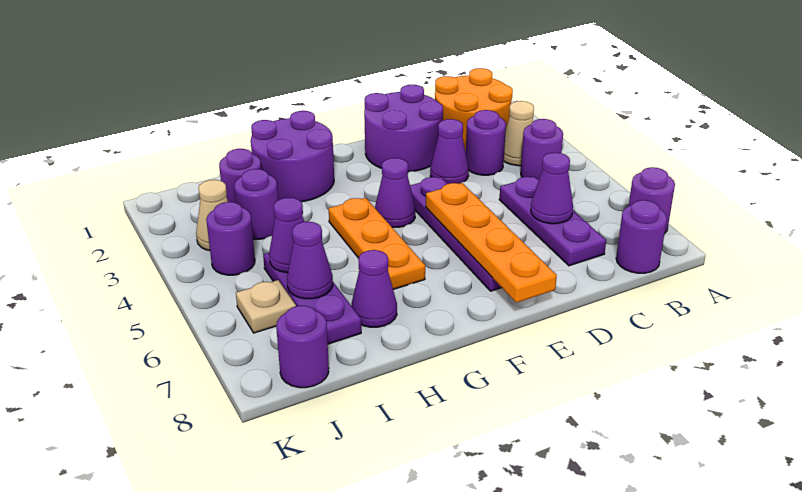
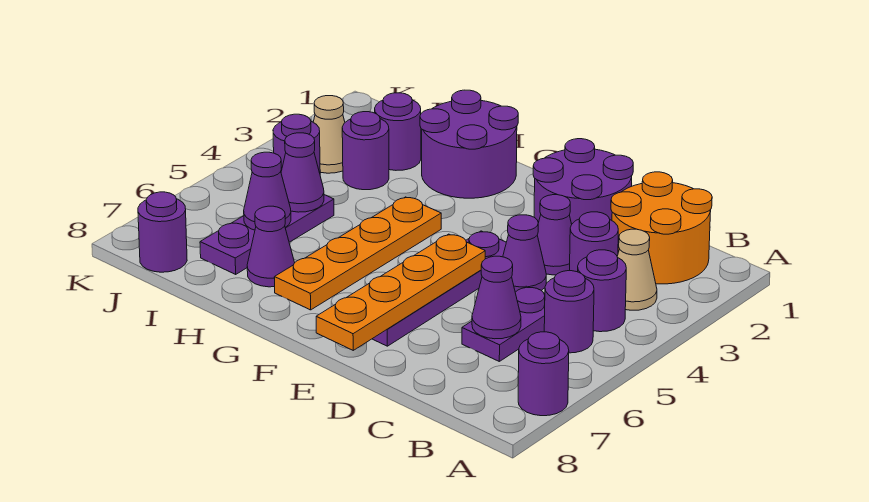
purple 1x1 round brick [616,200,667,273] -> purple 1x1 round brick moved to [544,271,594,353]
purple 1x3 plate [499,177,606,266] -> purple 1x2 plate [462,286,545,361]
purple 1x1 cone [375,158,415,227] -> purple 1x1 cone moved to [503,215,546,292]
orange 1x3 plate [329,198,425,289] -> orange 1x4 plate [274,197,441,310]
tan 1x1 plate [236,280,296,333] -> none

